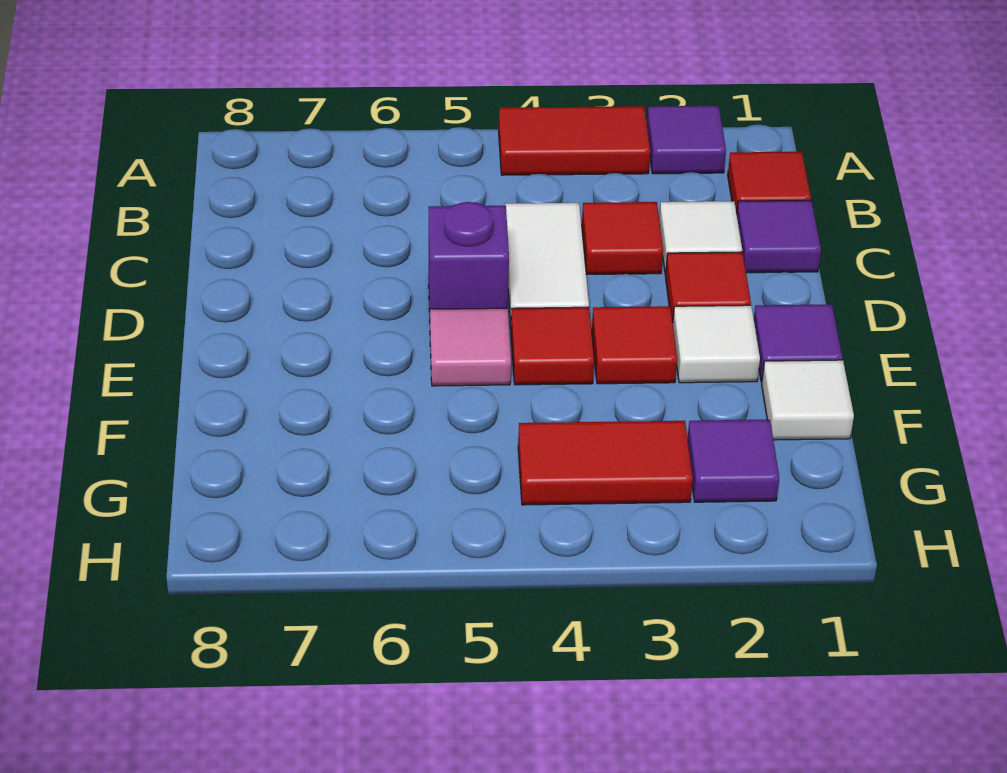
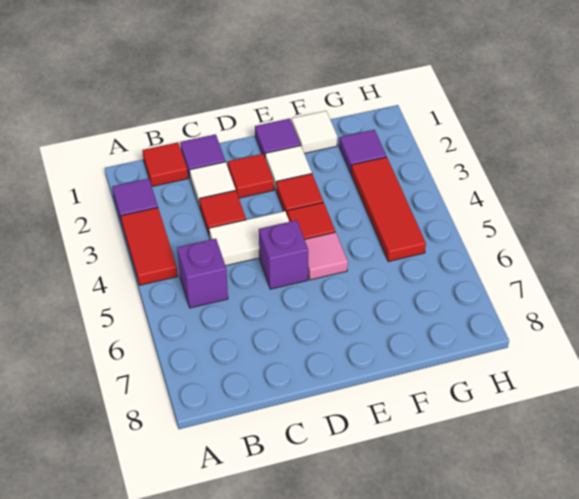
none -> purple 1x1 brick [177,239,228,308]
red 1x2 tile [518,421,693,505] -> red 1x3 tile [351,157,426,262]

